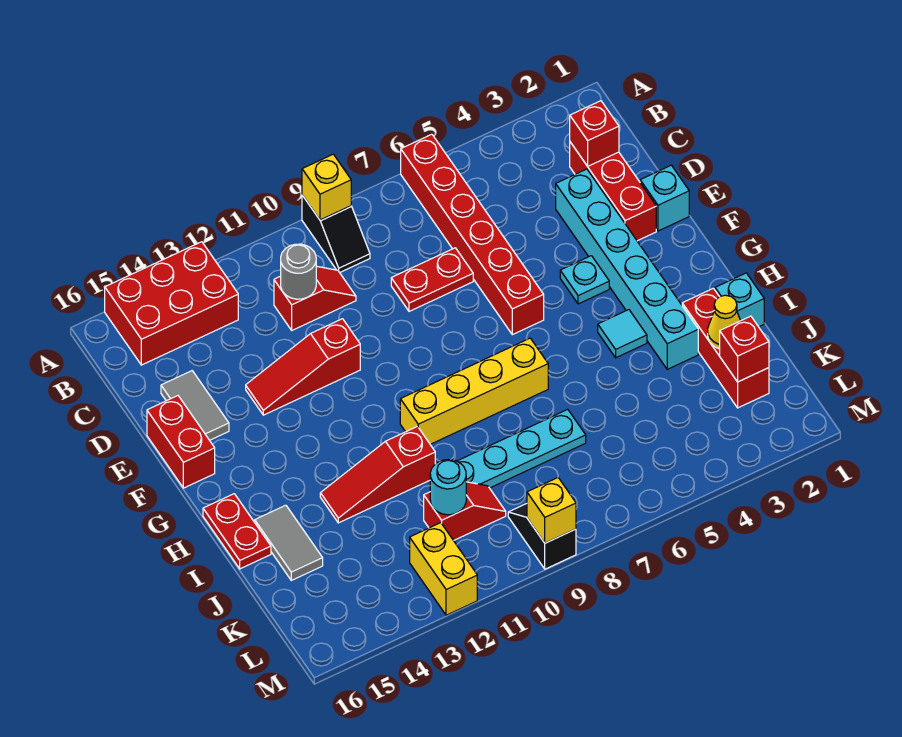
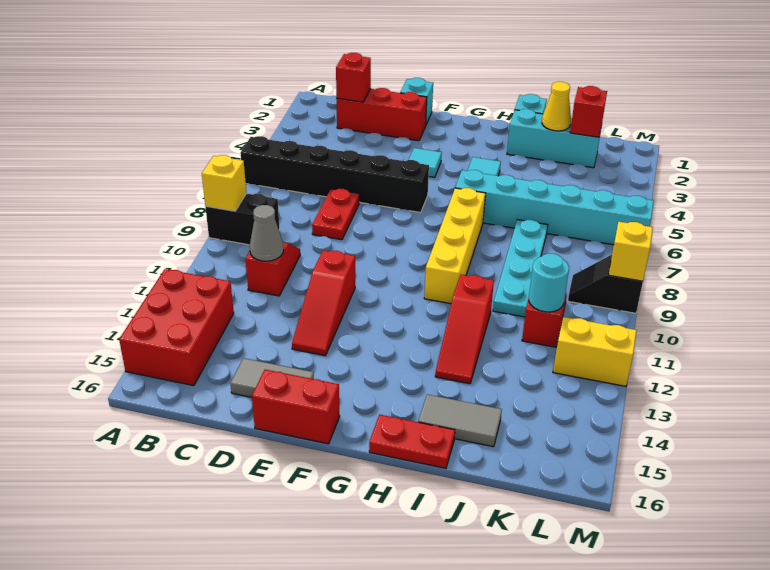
red 1x6 brick [401,134,544,335] -> black 1x6 brick [241,136,429,213]
black 1x2 slope [302,195,370,273] -> black 1x2 brick [205,193,280,245]
grey 1x1 round brick [281,244,316,299] -> grey 1x1 cone [250,205,284,261]
cyan 1x6 brick [556,169,698,369] -> cyan 1x6 brick moved to [455,170,654,245]
cyan 1x1 plate [560,256,609,304] -> cyan 1x1 tile [409,148,442,178]
red 1x3 brick [682,288,769,408] -> cyan 1x3 brick [507,109,601,168]

